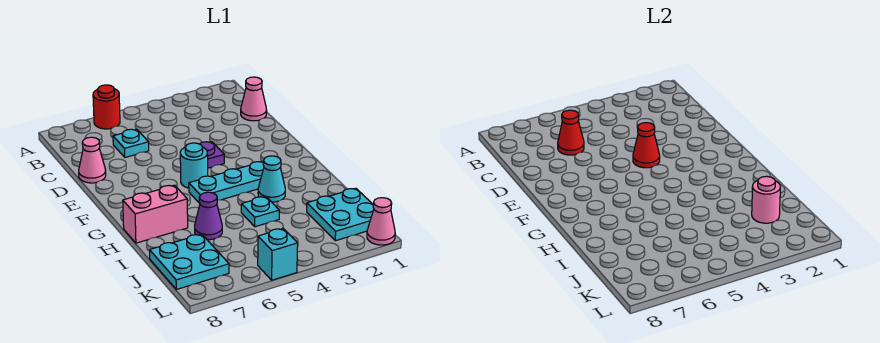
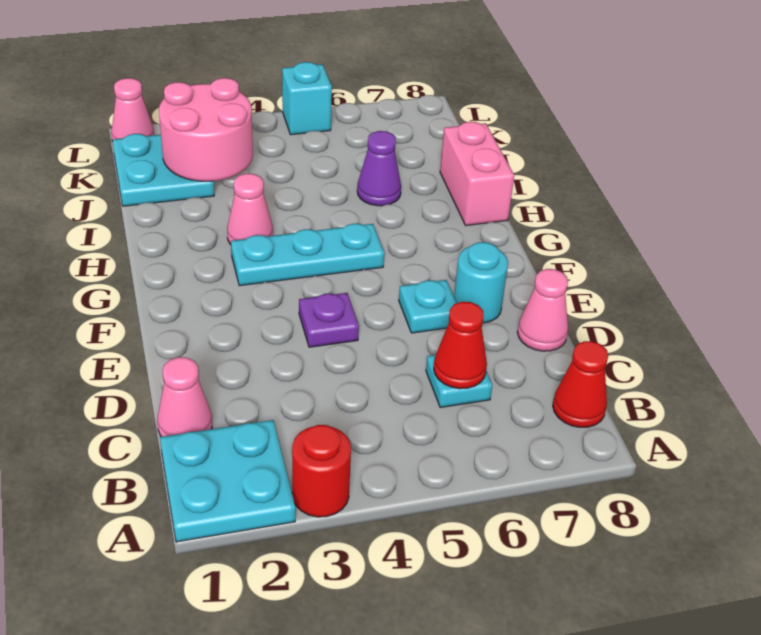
red 1x1 round brick [93,85,120,129] -> red 1x1 round brick moved to [292,425,351,517]
red 1x1 cone [633,123,660,168] -> red 1x1 cone moved to [553,341,608,427]
cyan 1x1 round brick [180,143,208,188] -> cyan 1x1 round brick moved to [454,242,508,323]
cyan 1x1 cone [258,156,285,202] -> pink 1x1 cone [227,174,273,245]
pink 1x2 brick [123,185,188,243] -> pink 1x2 brick turned to [440,122,514,226]
cyan 1x1 plate [241,196,279,227] -> cyan 1x1 plate moved to [399,280,456,333]
pink 1x1 round brick [752,176,780,223] -> pink 2x2 round brick [159,78,253,181]
cyan 2x2 plate [150,234,229,289] -> cyan 2x2 plate moved to [160,420,295,542]

